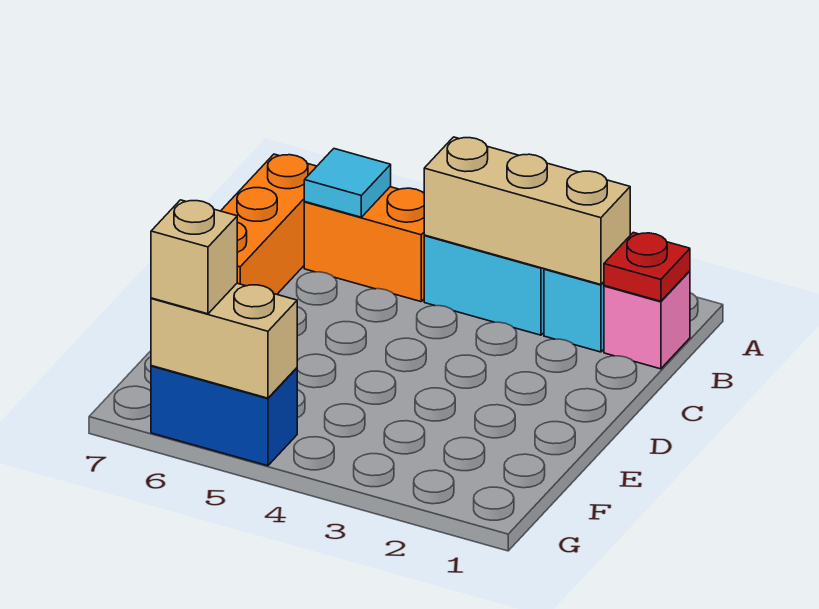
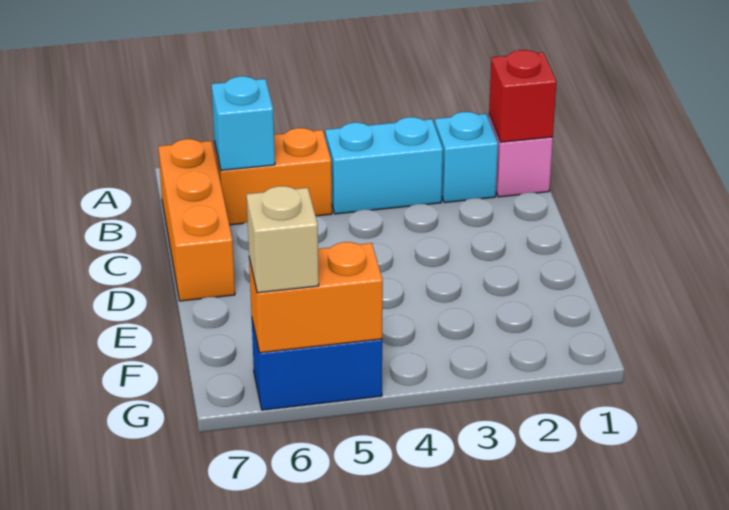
red 1x1 plate [604,232,690,301] -> red 1x1 brick [489,50,556,142]
tan 1x3 brick [424,137,630,284] -> none
cyan 1x1 tile [304,149,391,217] -> cyan 1x1 brick [212,76,275,170]
tan 1x2 brick [151,283,297,398] -> orange 1x2 brick [249,242,383,353]

